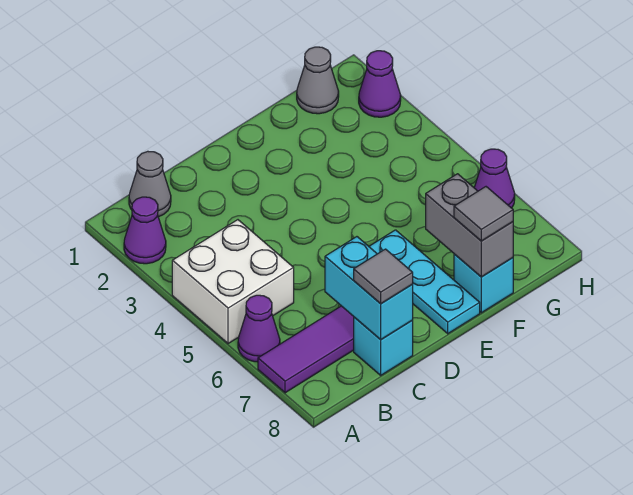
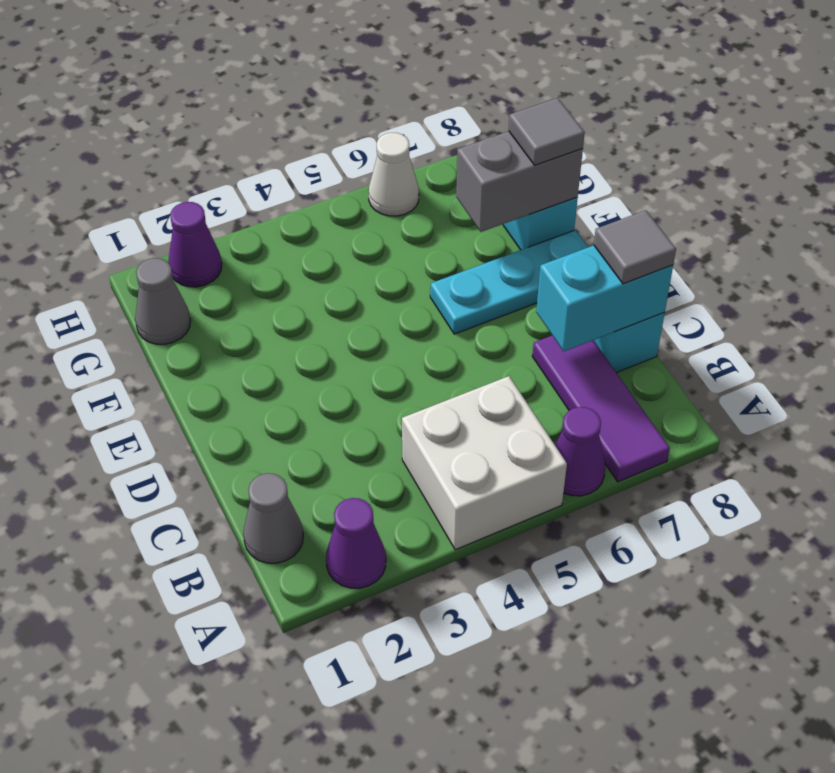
purple 1x1 cone [474,149,515,208] -> white 1x1 cone [369,133,419,216]

